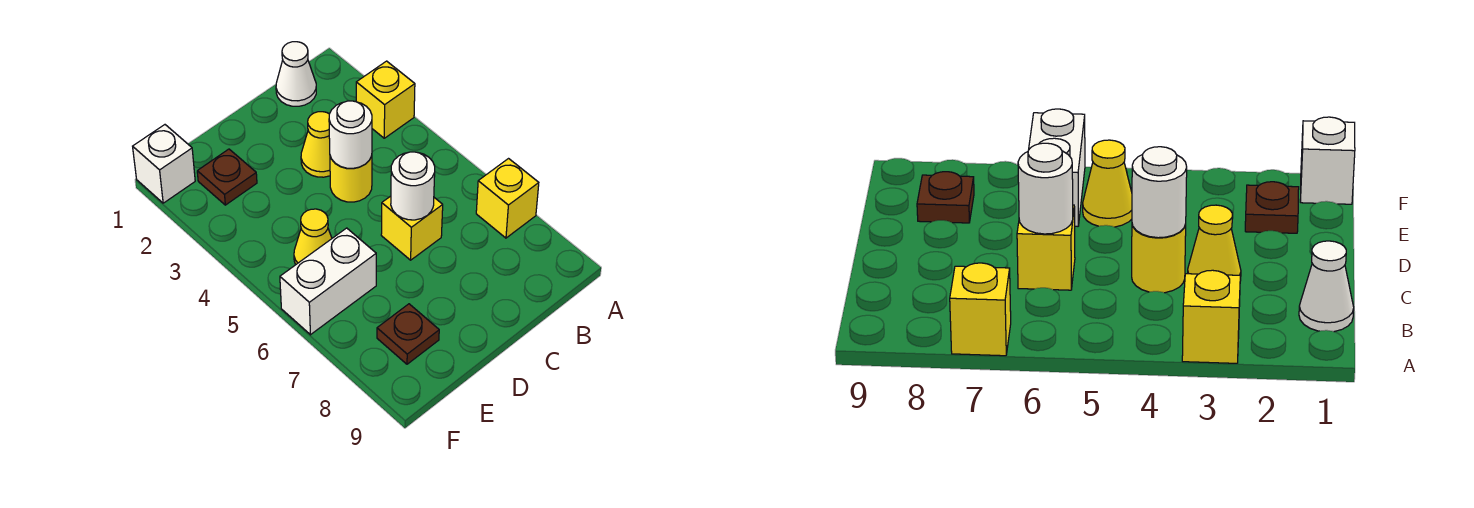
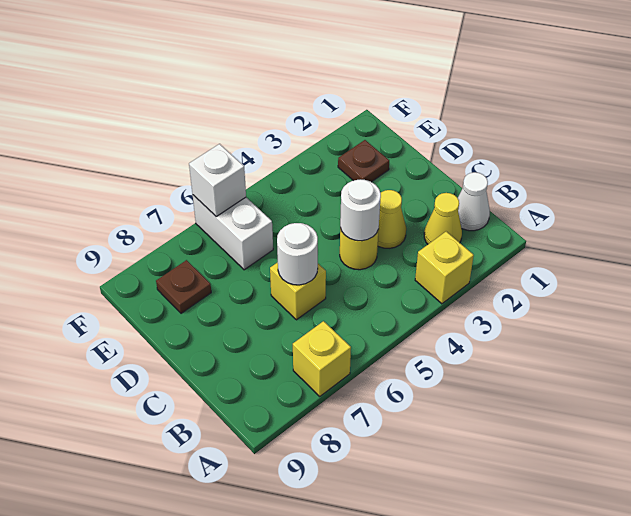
yellow 1x1 cone [294,209,332,265] -> yellow 1x1 cone moved to [424,193,462,244]
white 1x1 brick [133,125,195,203] -> white 1x1 brick moved to [189,144,246,216]

